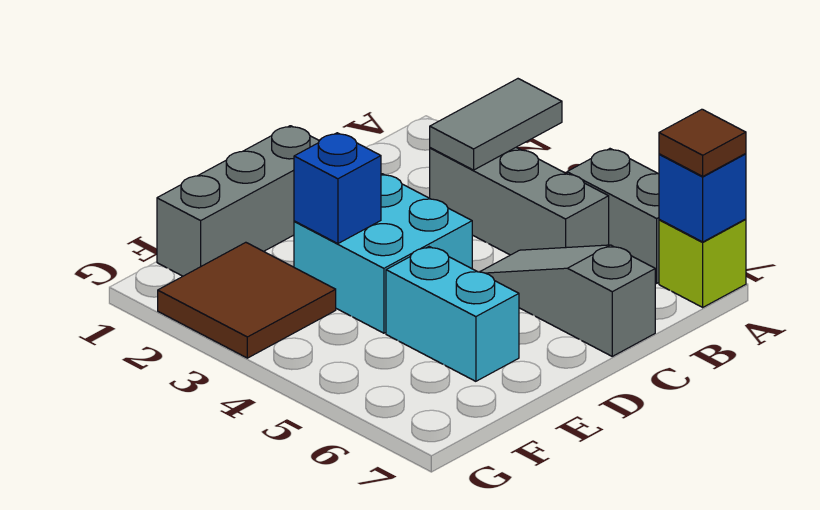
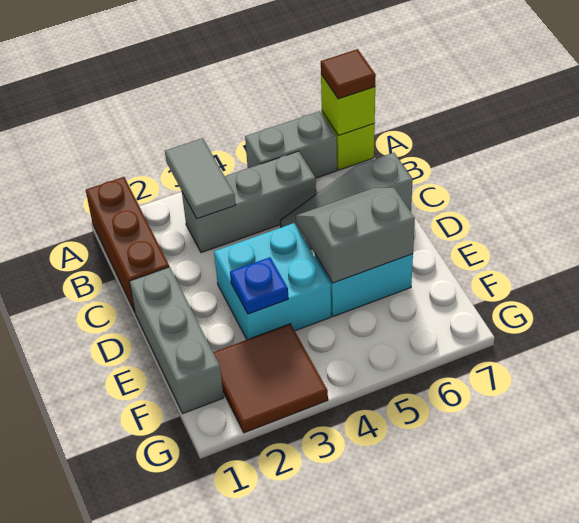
none -> brown 1x3 brick [86,177,169,312]
blue 1x1 brick [659,154,746,242] -> lime 1x1 brick [321,74,375,135]
none -> grey 2x2 slope [296,188,415,283]
blue 1x1 brick [294,133,381,244] -> blue 1x1 plate [230,257,288,314]

